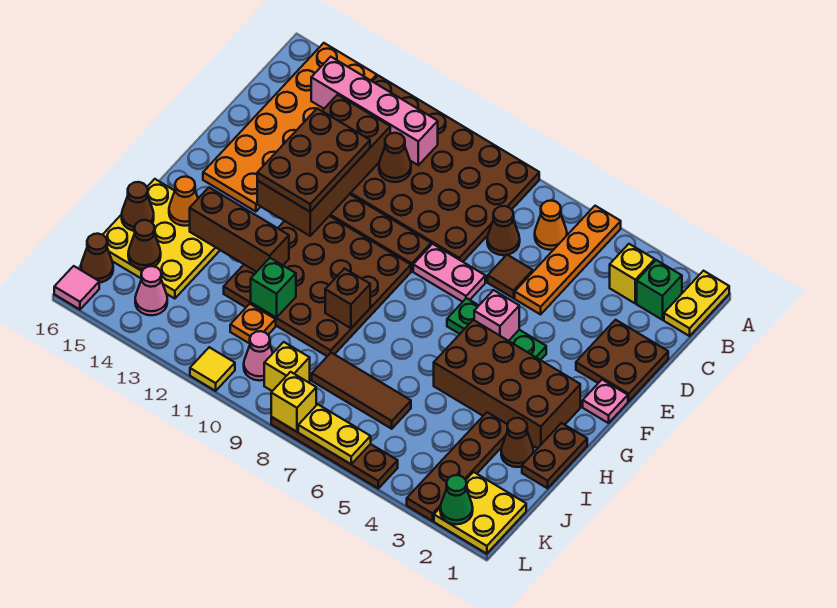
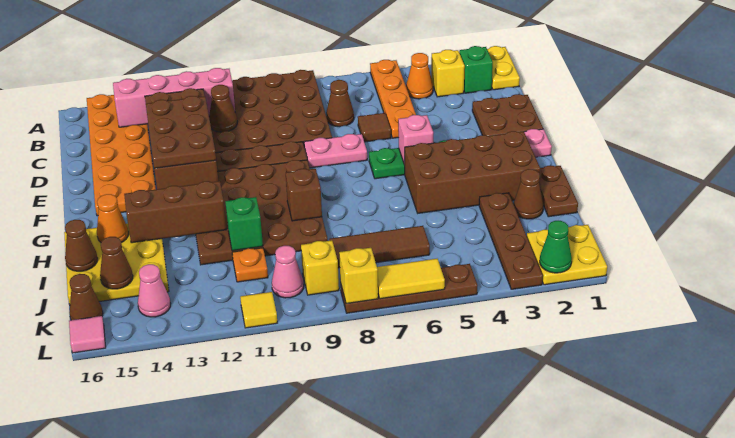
orange 1x1 cone [535,201,567,250] -> orange 1x1 cone moved to [406,53,433,99]
yellow 1x2 plate [298,404,371,464] -> yellow 1x2 tile [377,259,445,299]

